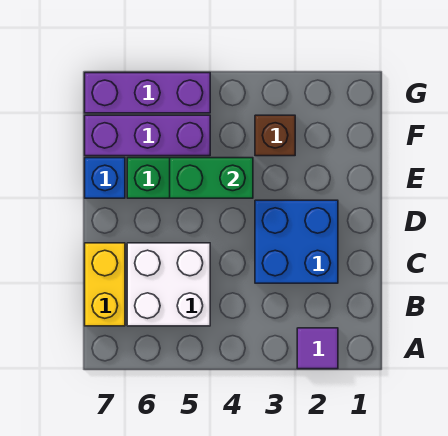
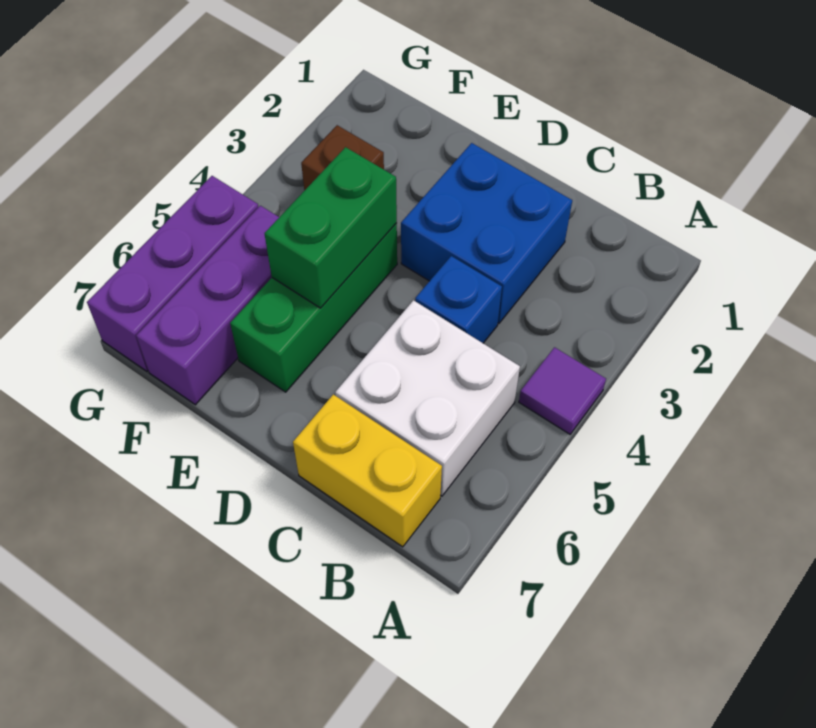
purple 1x1 tile [297,328,338,369] -> purple 1x1 tile moved to [519,347,606,434]
blue 1x1 brick [85,158,125,198] -> blue 1x1 brick moved to [415,256,502,343]

